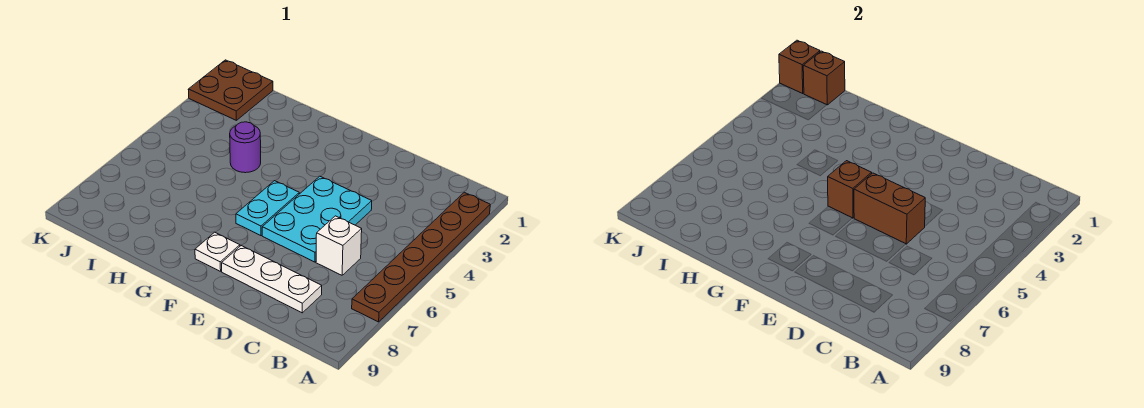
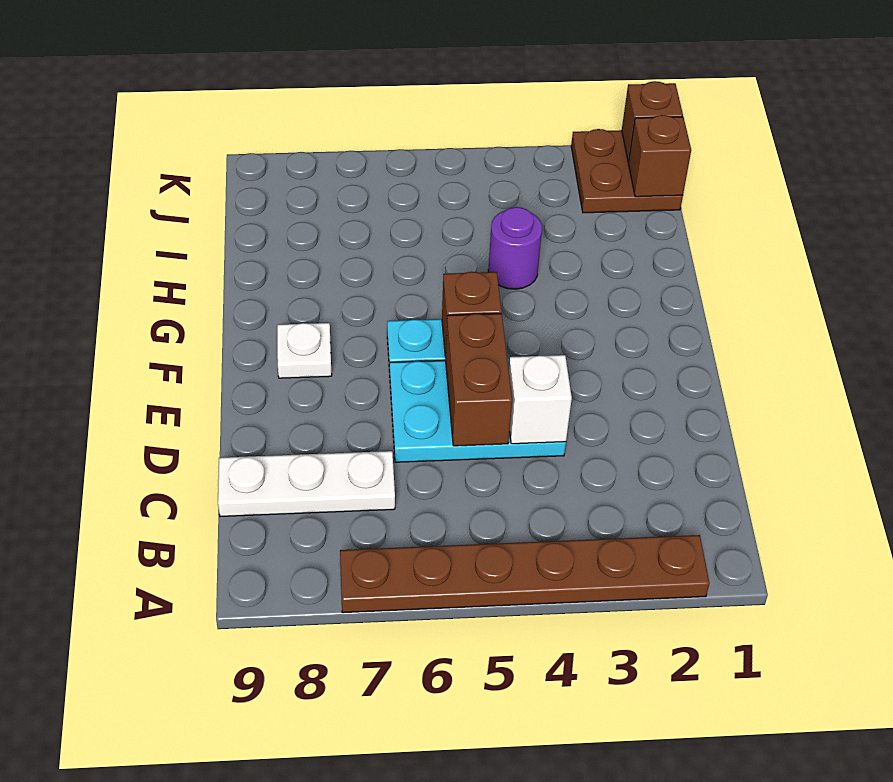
white 1x1 brick [316,216,362,275] -> white 1x1 brick moved to [509,355,572,444]
white 1x3 plate [222,246,322,313] -> white 1x3 plate turned to [218,451,395,516]

